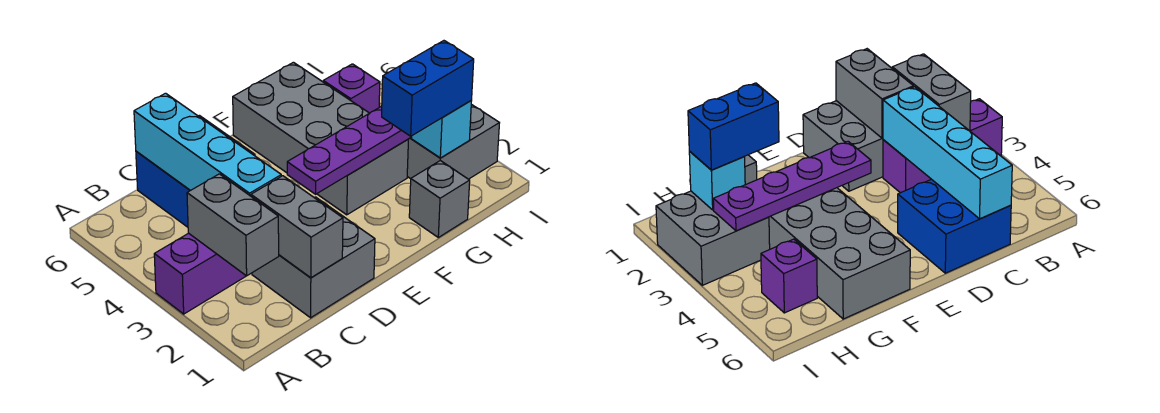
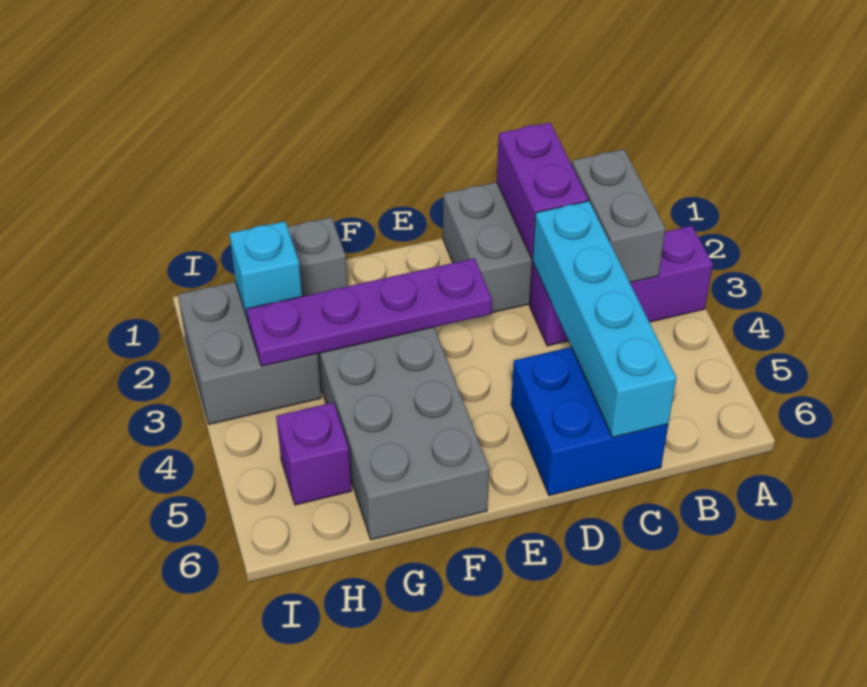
grey 1x2 brick [251,176,343,278] -> purple 1x2 brick [497,123,588,259]
blue 1x2 brick [382,41,474,136] -> none

